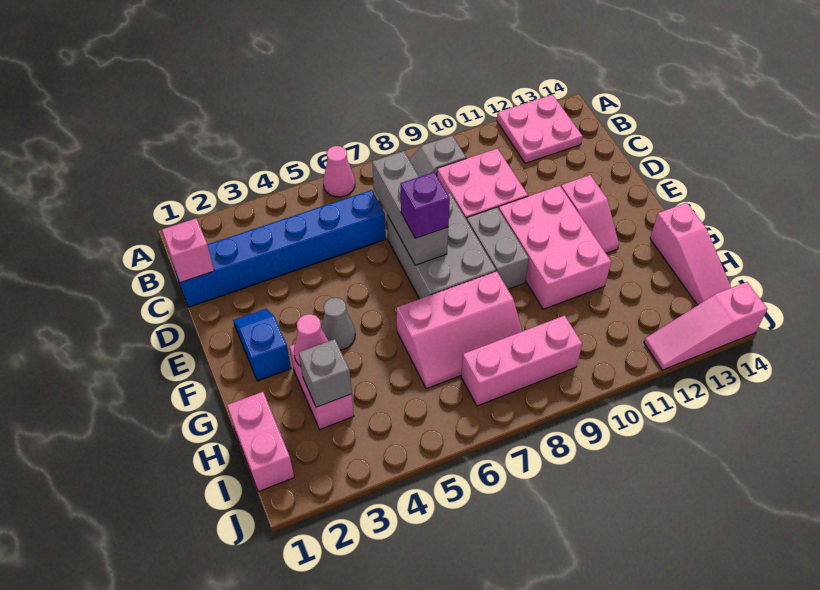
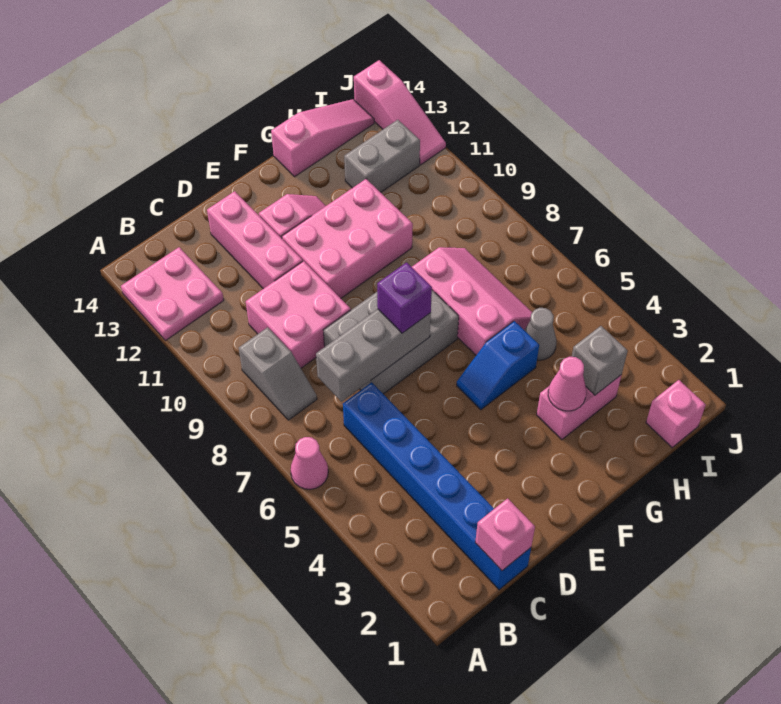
blue 1x2 slope [233,309,291,381] -> blue 1x2 slope moved to [457,321,539,410]
grey 1x2 brick [467,207,529,289] -> grey 1x2 brick moved to [344,120,420,192]
grey 1x1 cone [321,298,355,350] -> grey 1x1 cone moved to [524,308,556,360]
pink 1x2 brick [227,392,294,492] -> pink 1x1 brick [646,380,706,448]
pink 1x3 brick [461,315,582,406] -> pink 1x3 brick moved to [207,191,303,289]

